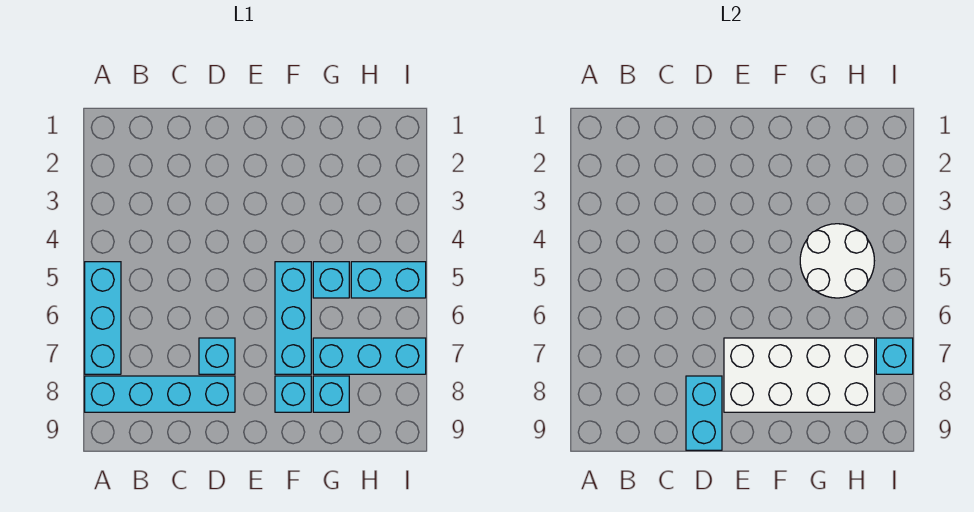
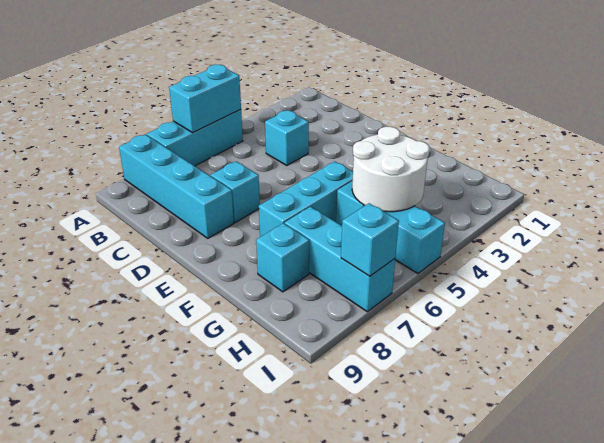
cyan 1x2 brick [686,376,722,450] -> cyan 1x2 brick moved to [169,65,241,133]
white 2x4 brick [724,338,875,412] -> none
cyan 1x1 brick [275,376,311,412] -> cyan 1x1 brick moved to [265,110,309,166]

